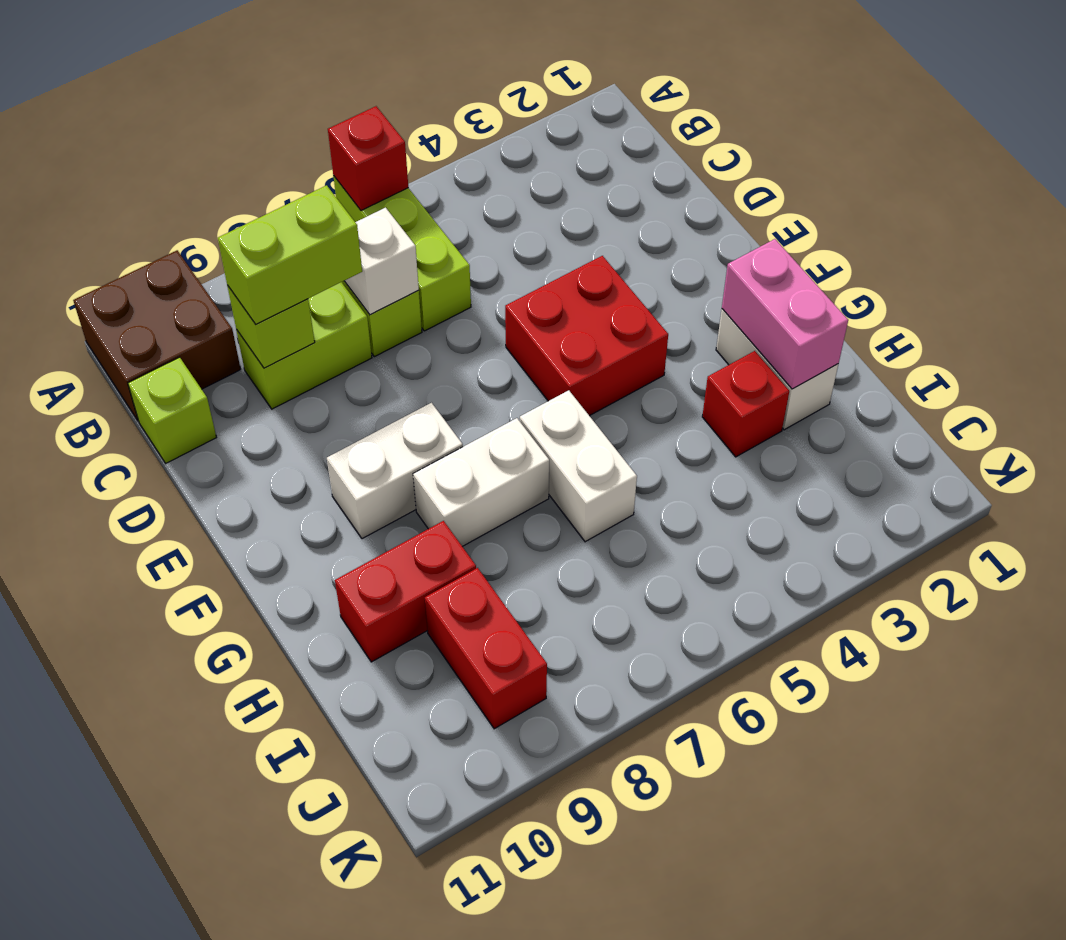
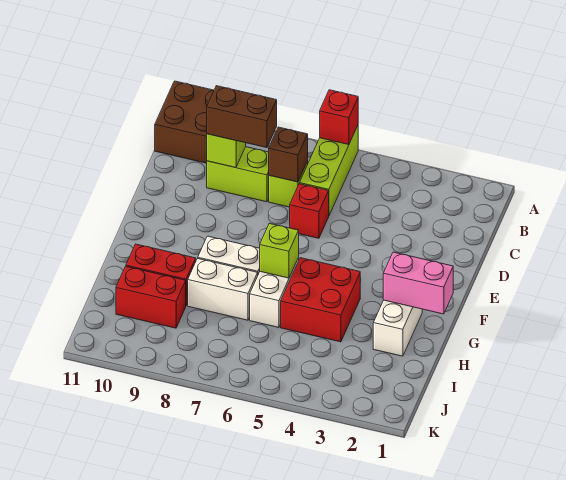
white 1x1 brick [345,208,419,315] -> brown 1x1 brick [269,127,308,182]
lime 1x2 brick [218,185,362,324] -> brown 1x2 brick [207,86,277,148]
lime 1x1 brick [128,357,216,463] -> lime 1x1 brick moved to [260,223,299,278]
red 2x2 brick [505,256,668,416] -> red 2x2 brick moved to [281,258,360,342]
white 1x2 brick [327,403,463,539] -> white 1x2 brick moved to [188,258,258,320]
pink 1x2 brick [722,239,848,389] -> pink 1x2 brick turned to [383,252,453,314]
red 1x1 brick [702,351,789,457] -> red 1x1 brick moved to [290,184,329,238]
red 1x2 brick [425,568,547,729] -> red 1x2 brick turned to [116,266,186,328]

